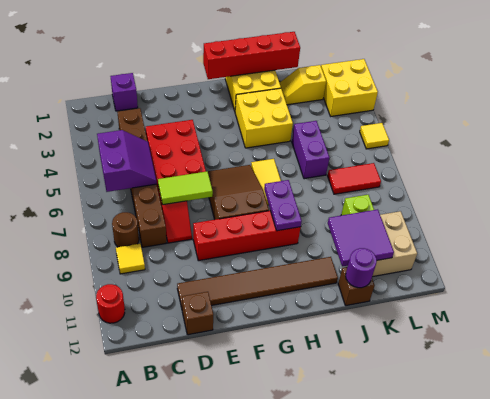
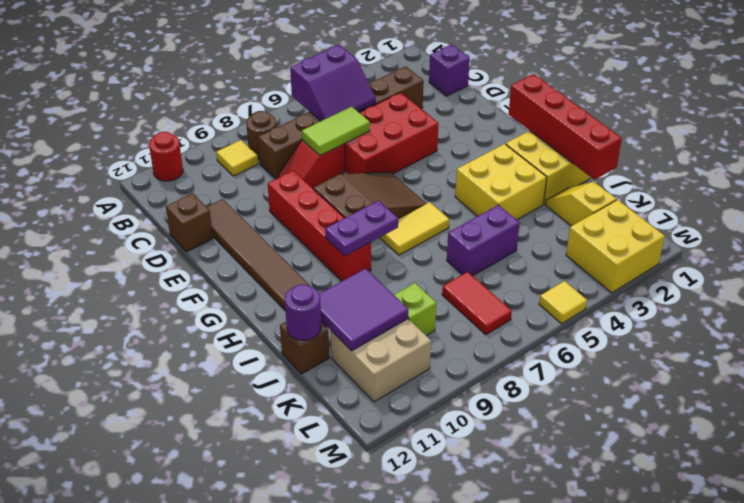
lime 1x2 tile [158,171,213,205] -> lime 1x2 tile turned to [302,107,370,156]

